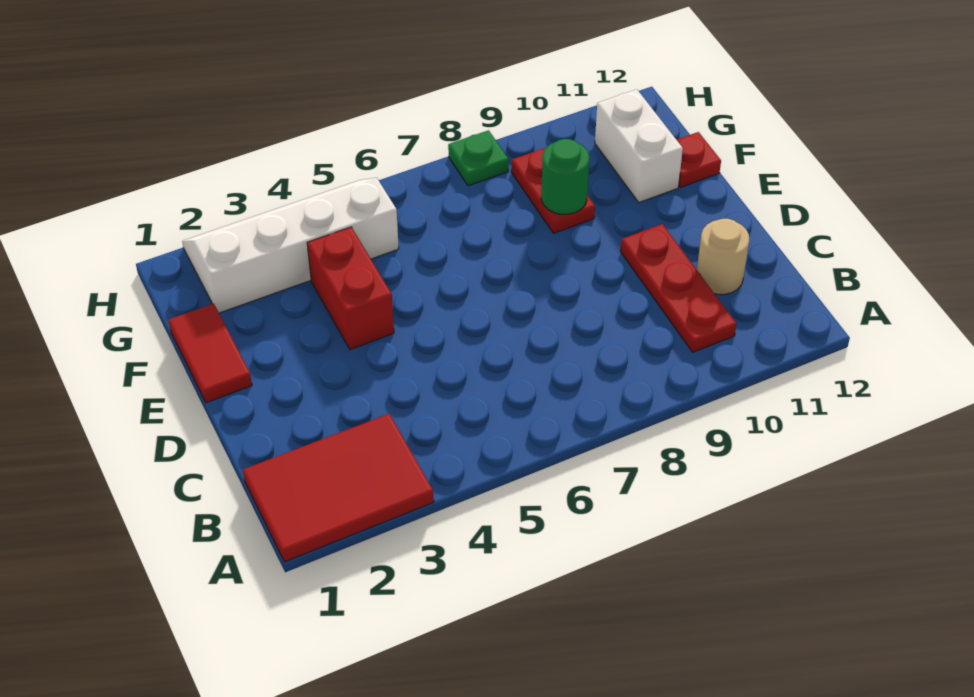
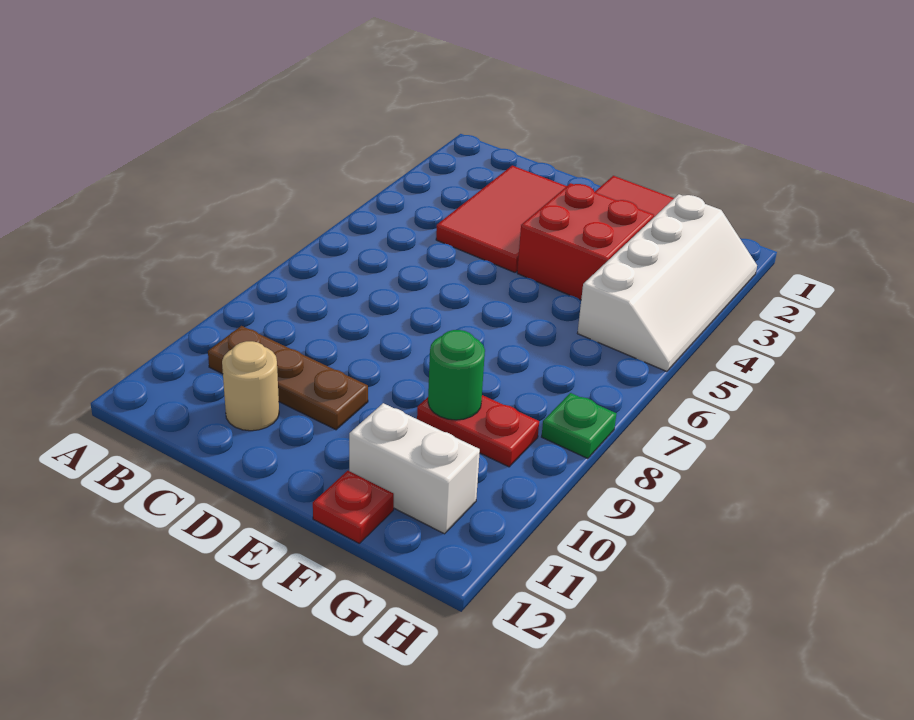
red 2x3 tile [243,414,434,562] -> red 2x3 tile moved to [436,166,567,272]
red 1x3 plate [621,224,736,352] -> brown 1x3 plate [208,326,368,430]
red 1x2 brick [307,227,394,349] -> red 2x2 brick [517,183,654,300]

